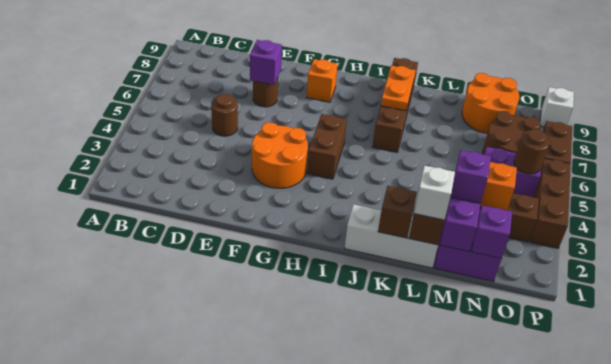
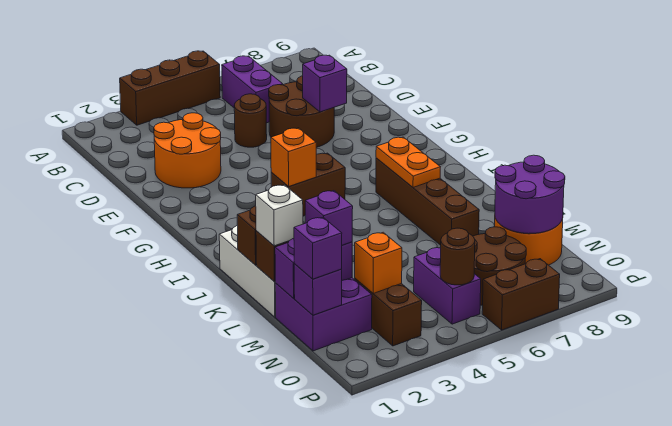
none -> purple 1x2 brick [222,56,283,123]
brown 1x1 round brick [253,78,278,107] -> brown 2x2 round brick [269,76,334,147]
orange 2x2 round brick [252,122,308,188] -> orange 2x2 round brick moved to [154,113,221,188]
orange 1x1 brick [307,59,338,102] -> orange 1x1 brick moved to [271,128,316,186]
brown 1x4 brick [372,58,418,152] -> brown 1x4 brick turned to [376,158,479,245]
orange 1x2 plate [381,65,416,111] -> orange 1x2 plate turned to [376,137,440,187]
none -> purple 2x2 round brick [495,155,565,234]
none -> purple 1x1 brick [294,217,342,279]
brown 1x3 brick [530,158,571,248] -> brown 1x3 brick moved to [120,51,220,125]
white 1x1 brick [540,87,574,127] -> none

